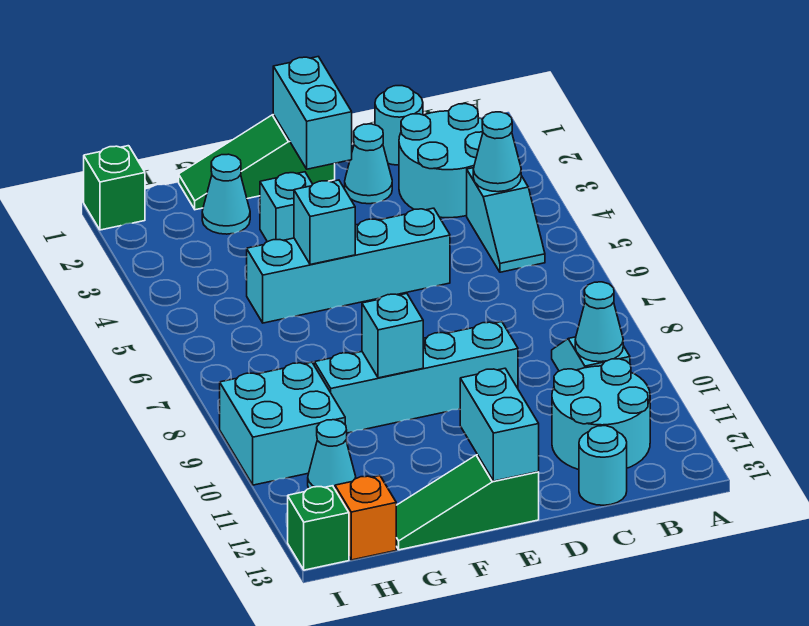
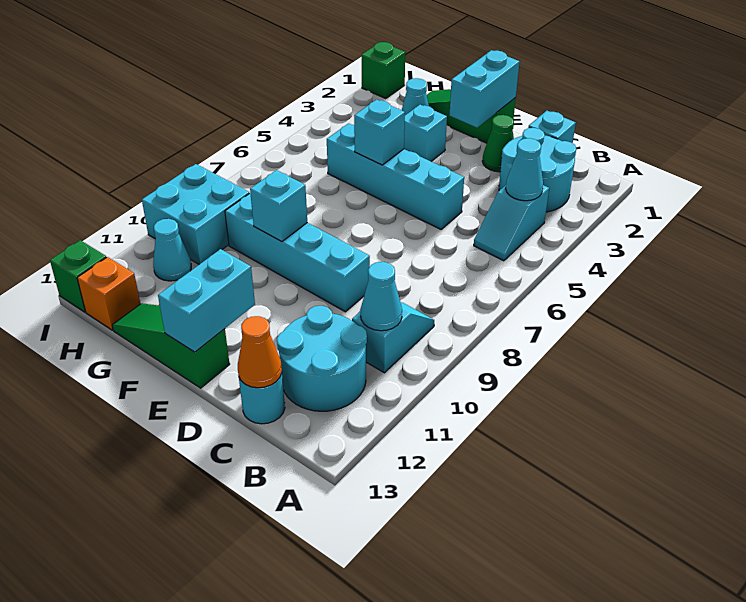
cyan 1x1 round brick [375,86,423,165] -> cyan 1x1 brick [528,111,576,143]
none -> orange 1x1 cone [238,316,282,388]
cyan 1x1 cone [345,124,392,204] -> green 1x1 cone [482,115,514,172]

